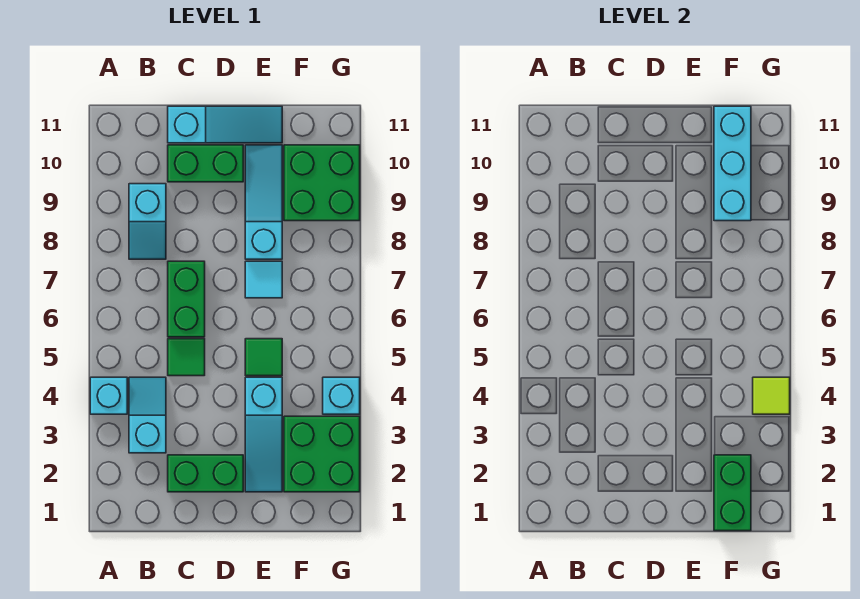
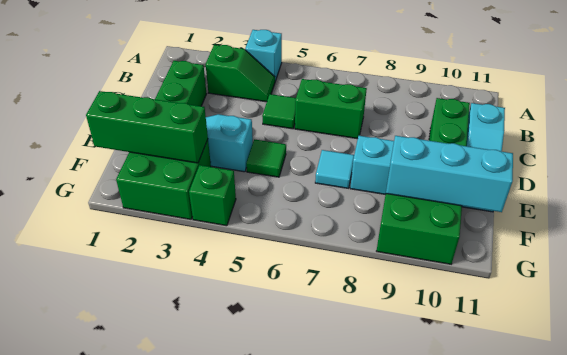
cyan 1x2 slope [129,377,166,453] -> green 1x2 slope [206,45,275,102]
cyan 1x2 slope [129,184,166,259] -> none
green 1x2 brick [714,455,751,531] -> green 1x3 brick [86,91,208,163]
cyan 1x1 brick [323,377,360,414] -> green 1x1 brick [189,165,236,226]
lime 1x1 tile [753,377,790,414] -> none

